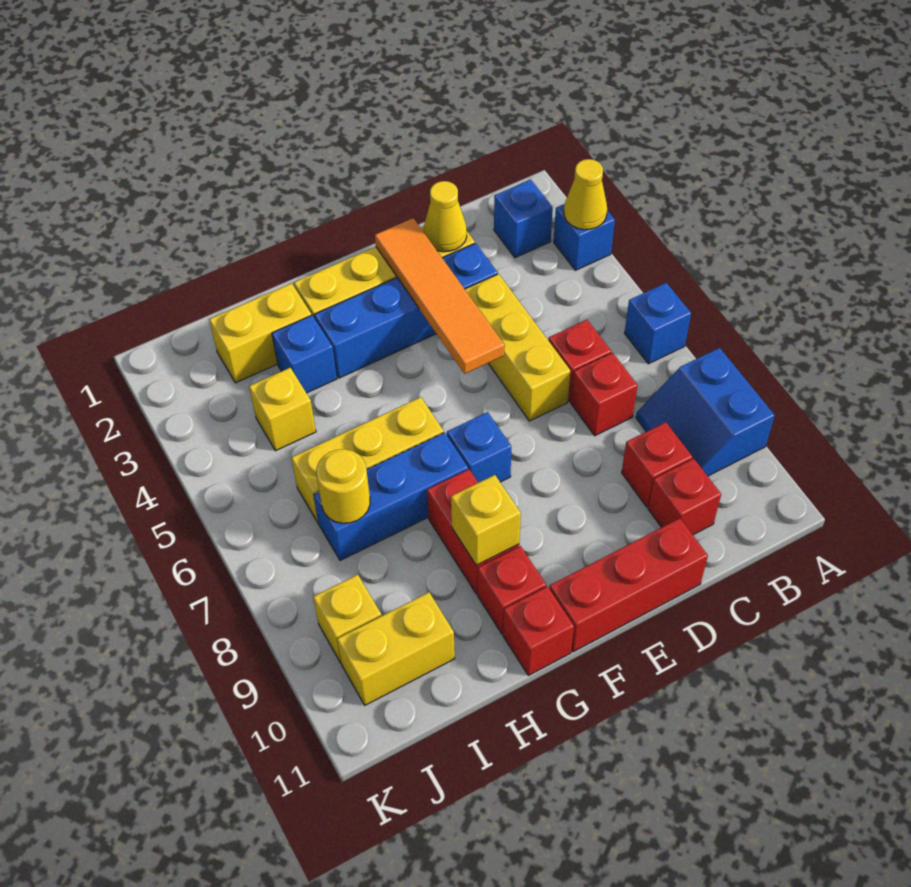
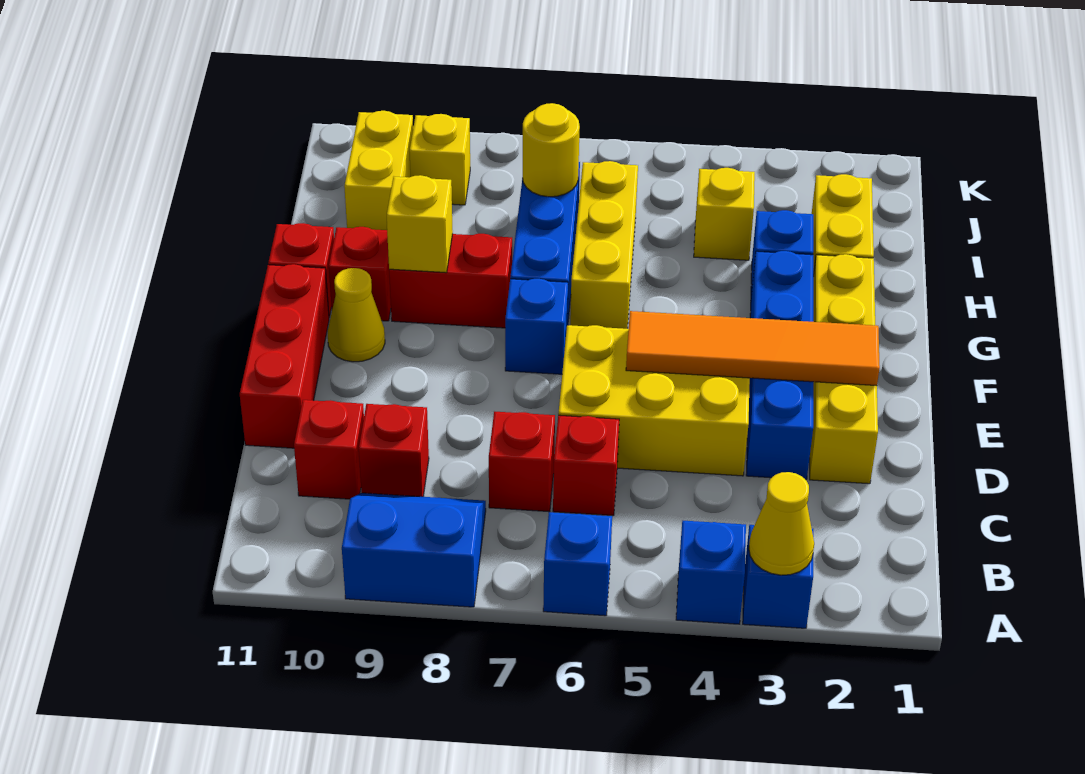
blue 1x1 brick [494,180,553,258] -> blue 1x1 brick moved to [676,521,746,624]
yellow 1x1 cone [424,181,467,252] -> yellow 1x1 cone moved to [328,268,385,362]
yellow 1x3 brick [465,274,570,421] -> yellow 2x3 brick [558,325,750,476]

